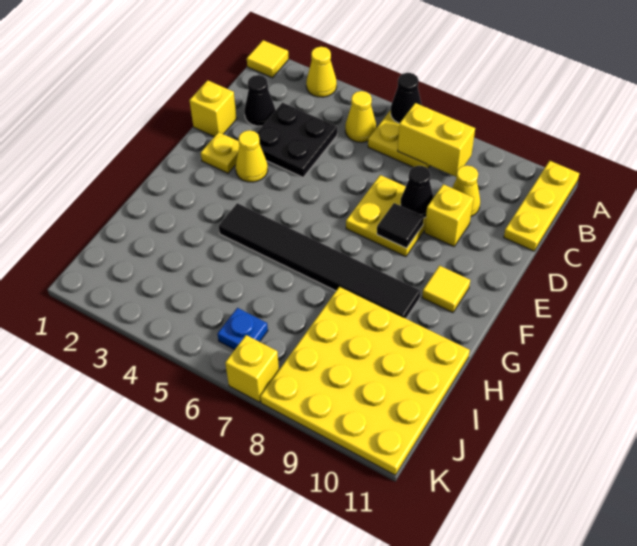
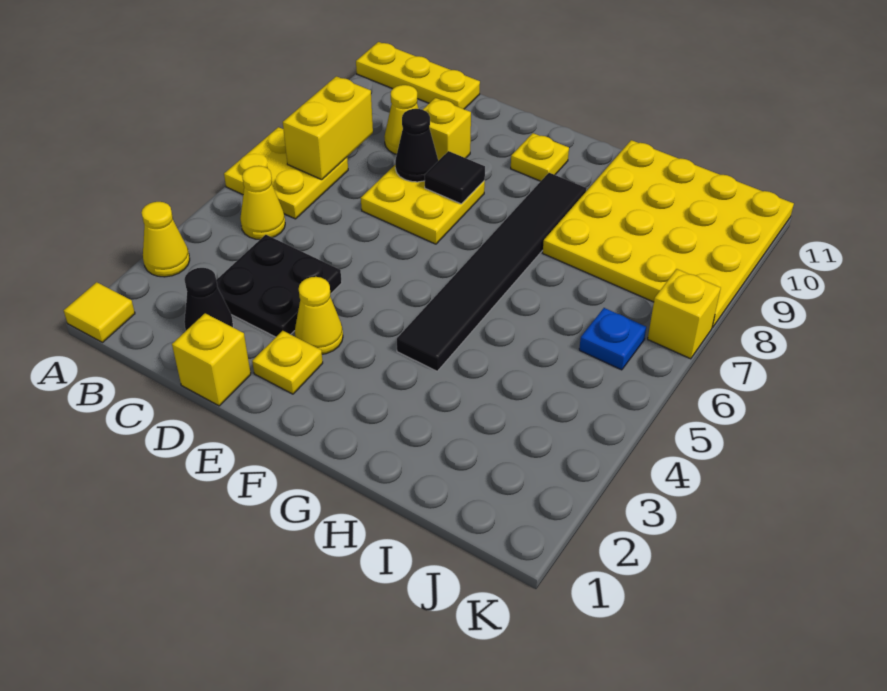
black 1x1 cone [391,73,422,123] -> none
yellow 1x1 tile [422,266,470,313] -> yellow 1x1 plate [511,133,569,181]

